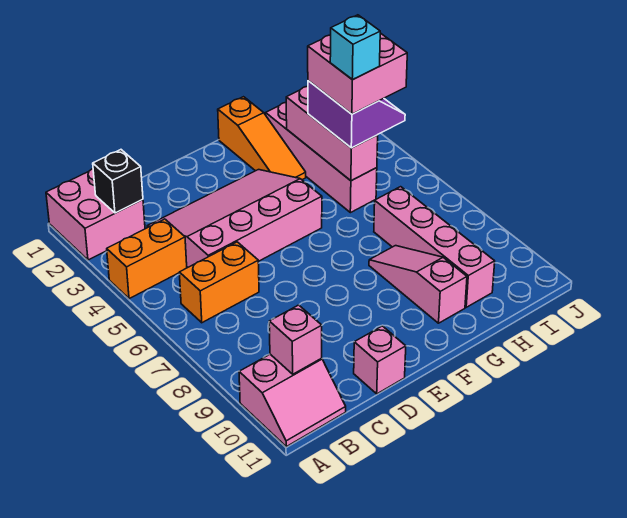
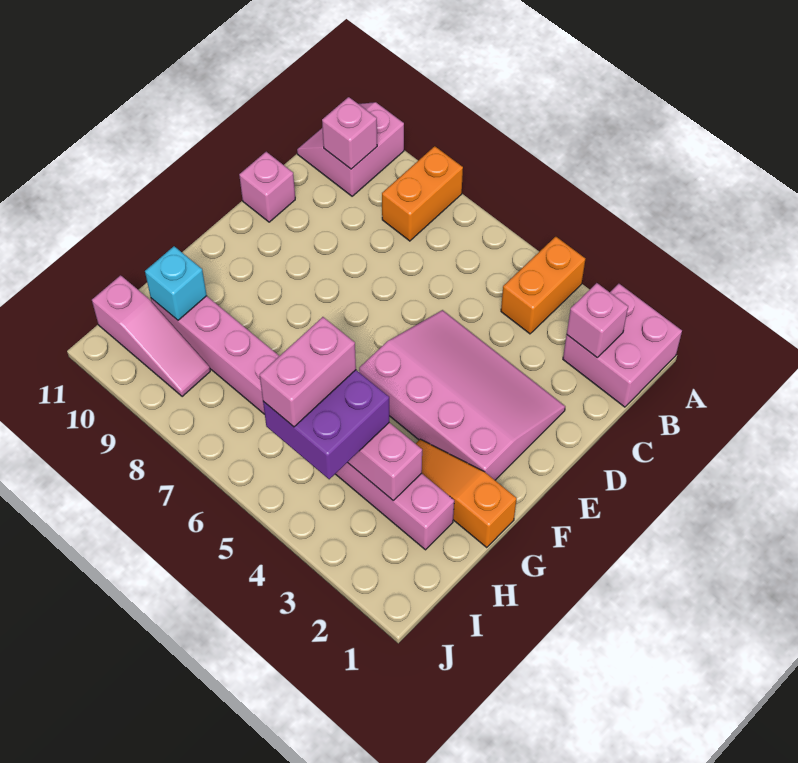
black 1x1 brick [93,150,143,213] -> pink 1x1 brick [567,283,628,357]
orange 1x2 brick [179,242,259,323] -> orange 1x2 brick moved to [382,146,463,241]
pink 3x4 slope [147,170,322,267] -> pink 3x4 slope turned to [359,310,565,480]
pink 1x3 slope [369,246,467,323] -> pink 1x3 slope moved to [92,275,210,397]
purple 2x2 slope [308,81,405,148] -> purple 2x2 brick [263,370,389,479]
pink 2x2 brick [308,33,407,114] -> pink 1x2 brick [260,317,356,427]
cyan 1x1 brick [330,15,380,79] -> cyan 1x1 brick moved to [145,246,207,320]

